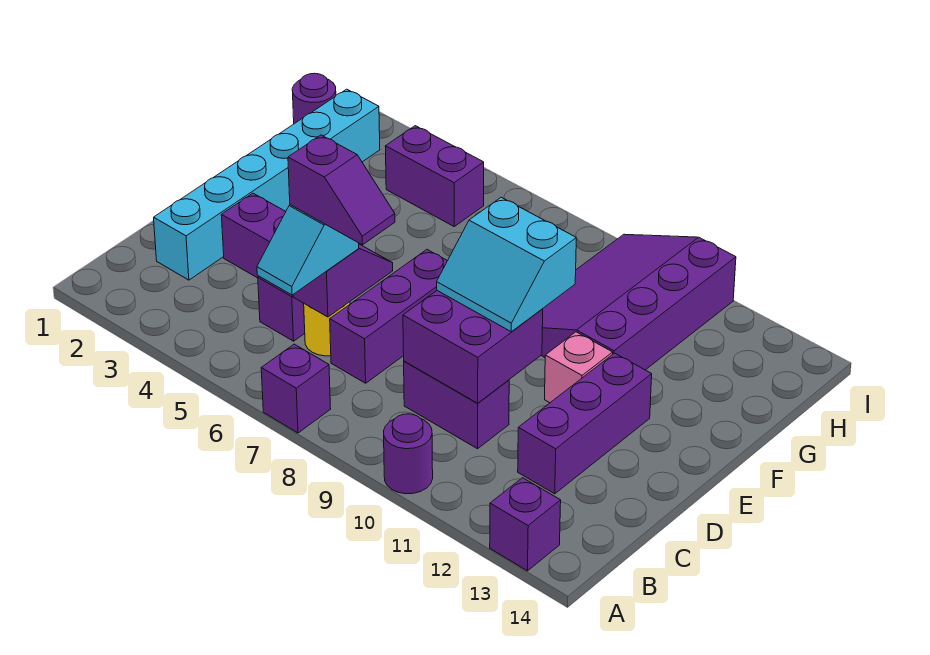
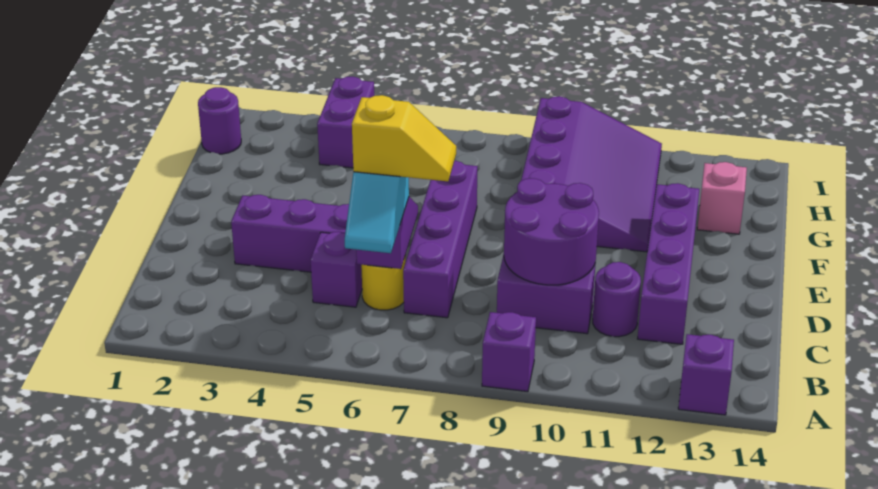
purple 1x1 brick [261,344,331,433] -> purple 1x1 brick moved to [482,312,536,392]
purple 1x1 round brick [384,414,433,494] -> purple 1x1 round brick moved to [593,262,641,337]
cyan 1x6 brick [154,89,380,280] -> none
purple 1x2 slope [288,135,395,245] -> yellow 1x2 slope [352,95,456,181]
purple 1x3 brick [330,250,447,383] -> purple 1x4 brick [403,161,478,318]
purple 2x2 brick [403,291,543,403] -> purple 2x2 round brick [504,178,599,285]
purple 1x3 brick [518,353,652,494] -> purple 1x4 brick [638,183,699,344]
cyan 2x2 slope [437,197,576,332] -> none
pink 1x1 brick [545,332,613,403] -> pink 1x1 brick moved to [697,162,747,234]
purple 3x4 slope [541,234,736,370] -> purple 3x4 slope turned to [521,96,662,252]
purple 1x2 brick [385,126,484,226] -> purple 1x2 brick turned to [317,77,374,168]

